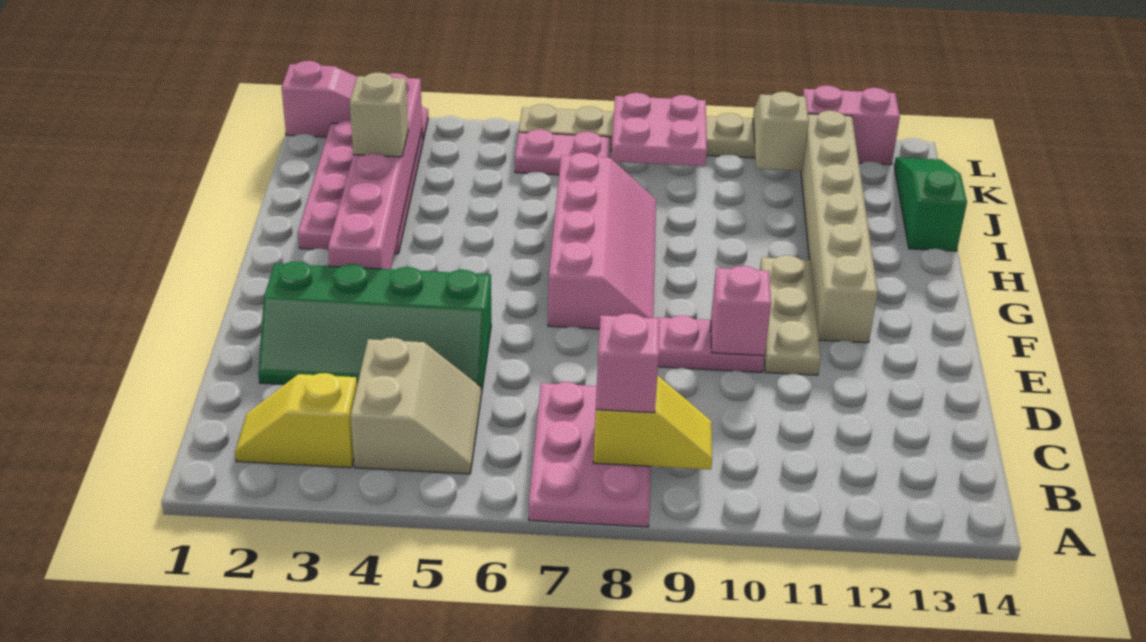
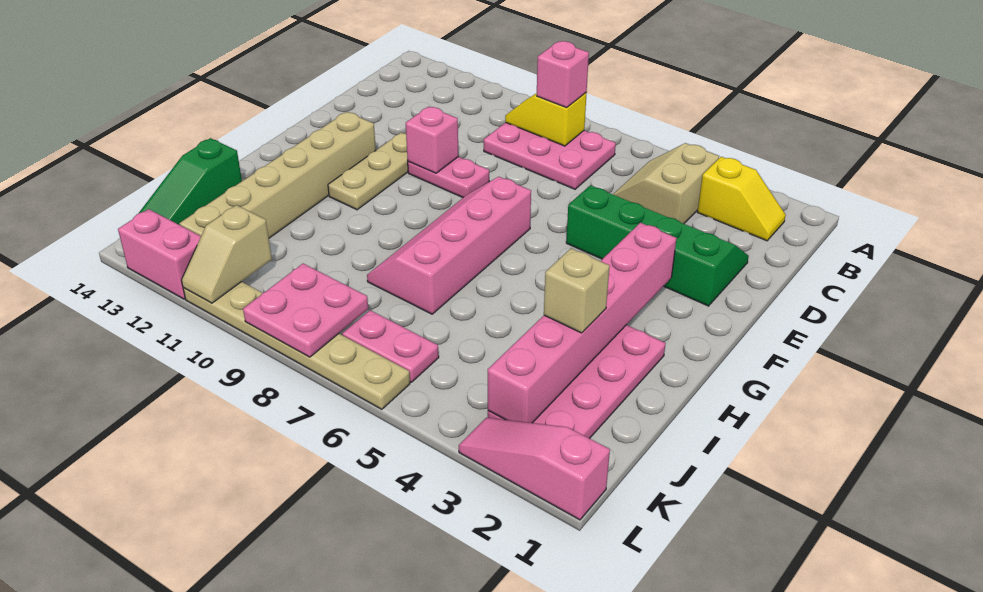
pink 2x3 plate [529,382,651,527] -> pink 2x3 plate turned to [484,123,616,189]

